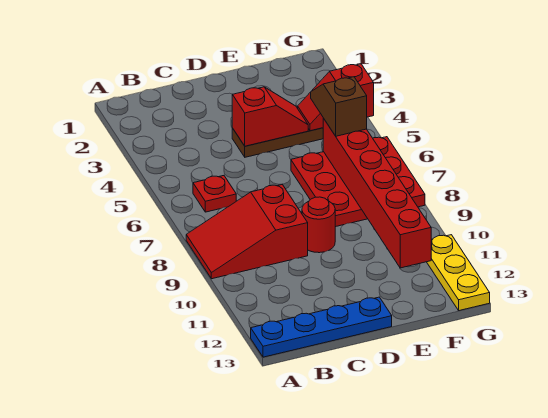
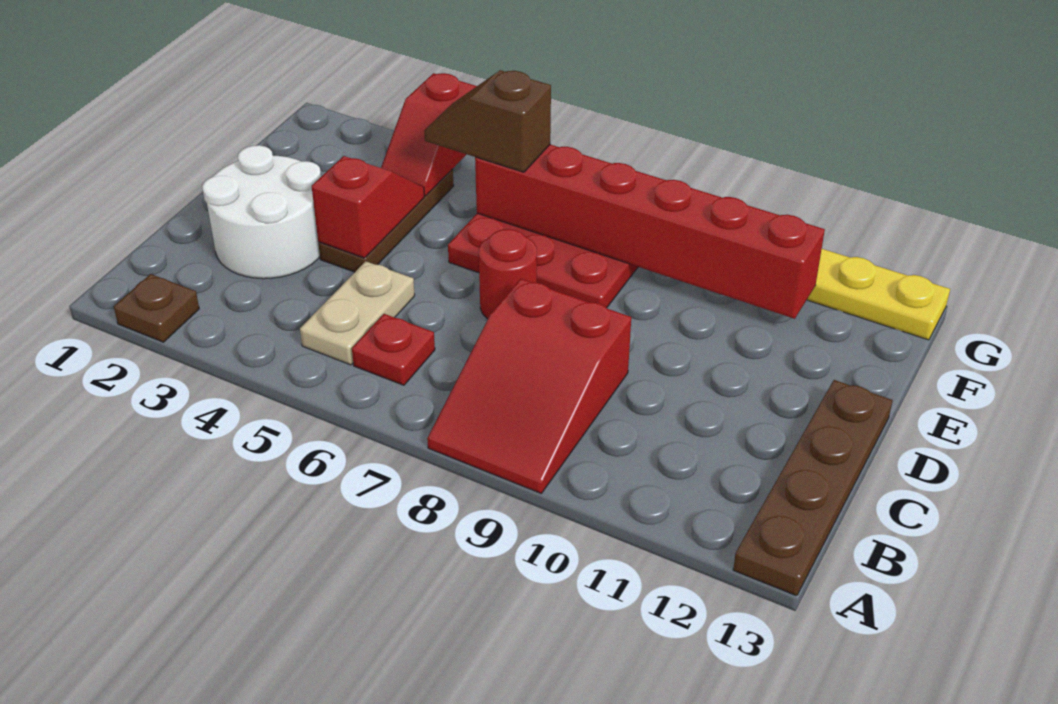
none -> brown 1x1 plate [114,274,199,342]
blue 1x4 plate [251,297,392,357] -> brown 1x4 plate [733,380,893,596]
none -> tan 1x2 plate [300,261,415,365]
none -> white 2x2 round brick [202,145,321,279]
red 1x1 round brick [302,197,335,253] -> red 1x1 round brick moved to [479,229,537,319]

